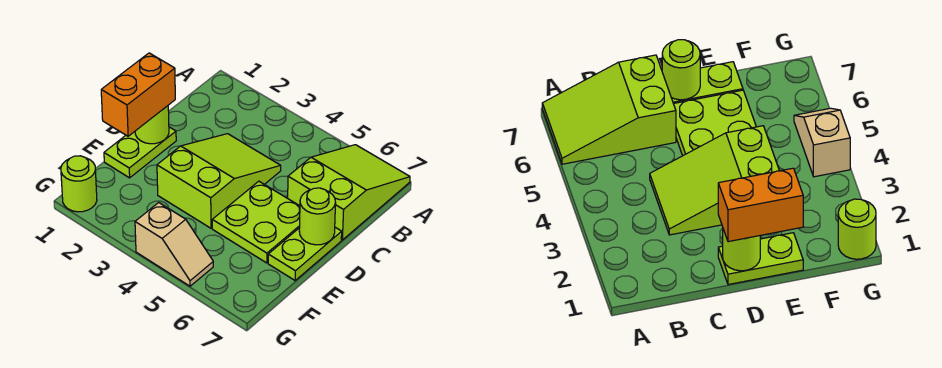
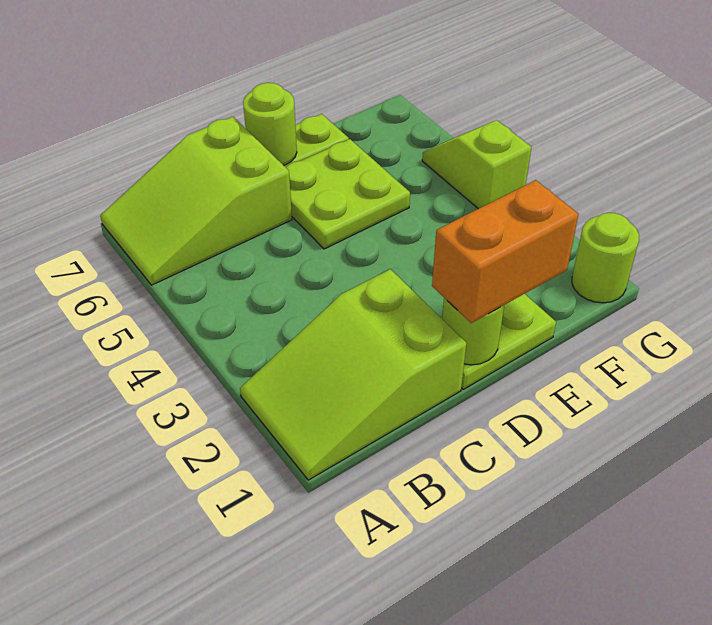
lime 2x3 slope [157,134,281,228] -> lime 2x3 slope moved to [240,269,466,480]
tan 1x2 slope [135,203,213,286] -> lime 1x2 slope [422,120,531,209]

